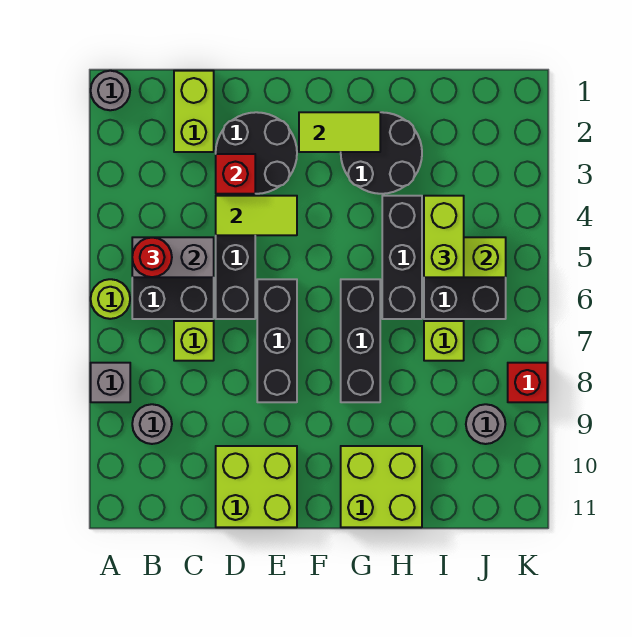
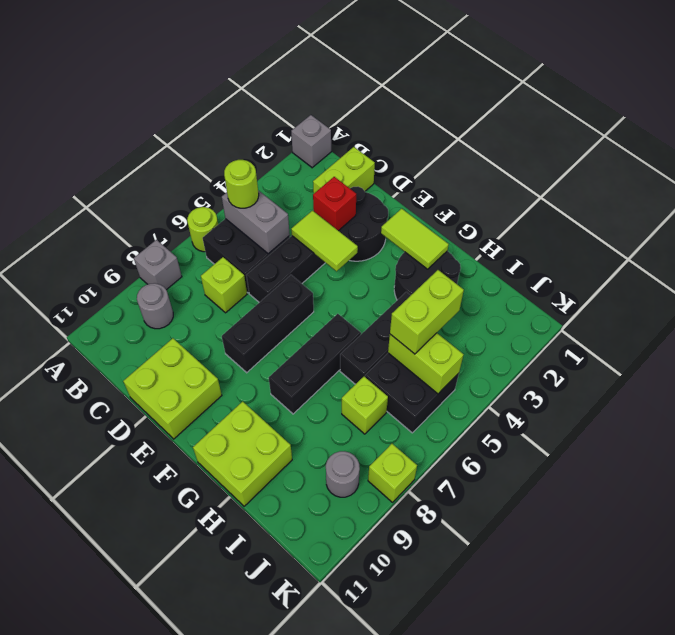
grey 1x1 round brick [91,71,130,110] -> grey 1x1 brick [291,115,331,168]
red 1x1 round brick [132,238,172,277] -> lime 1x1 round brick [224,160,259,208]
red 1x1 brick [508,363,547,402] -> lime 1x1 brick [368,444,417,502]

